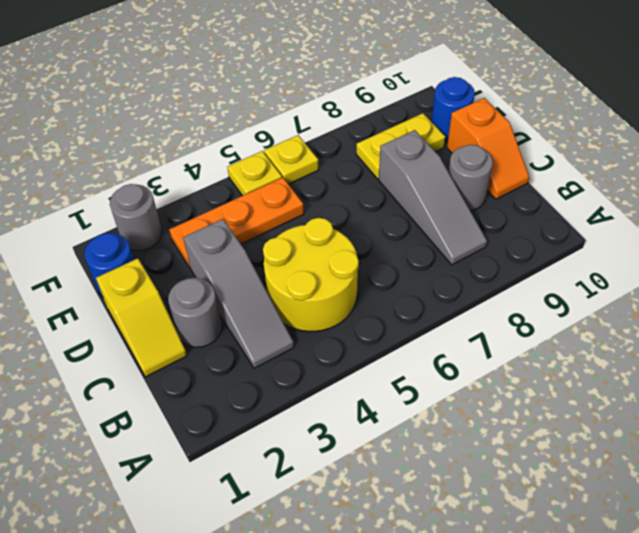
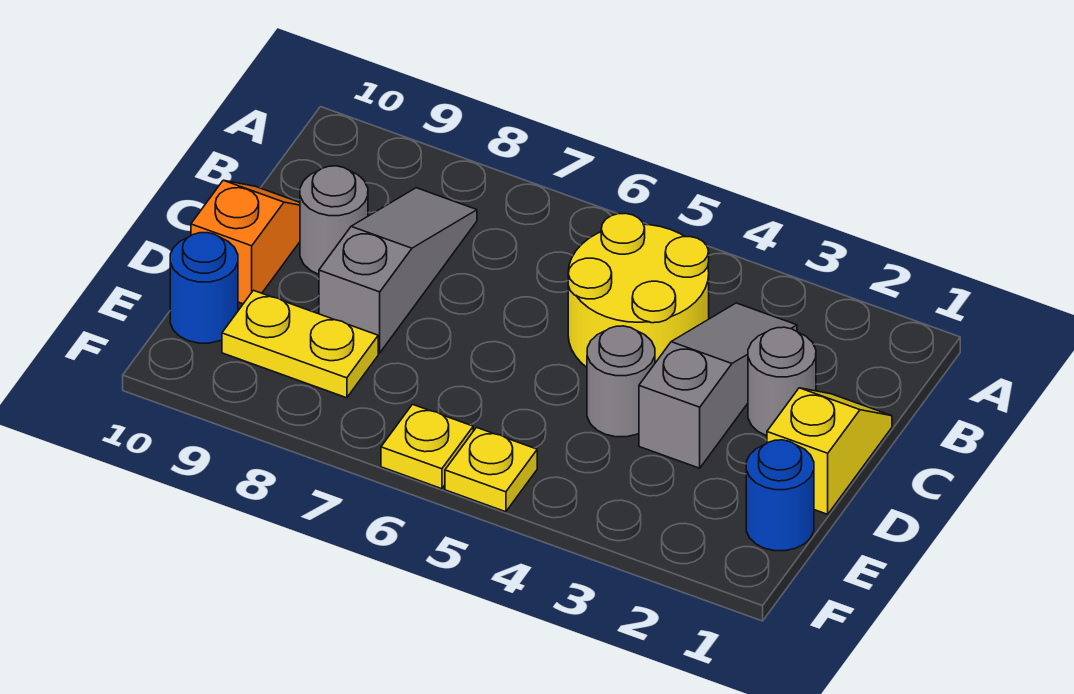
orange 1x3 plate [169,177,304,267] -> none
grey 1x1 round brick [110,184,162,251] -> grey 1x1 round brick moved to [587,326,655,437]

